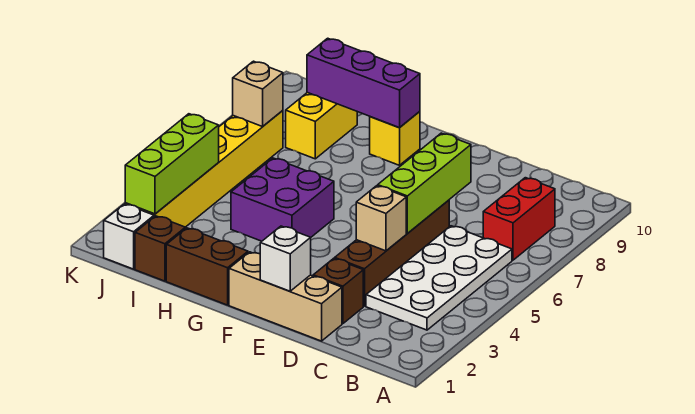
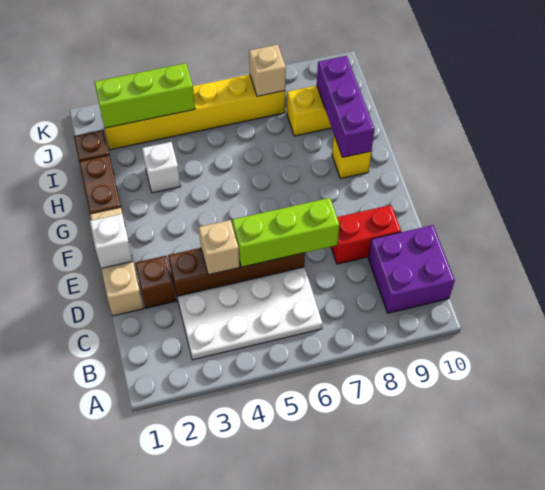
red 1x2 brick [483,178,555,260] -> red 1x2 brick moved to [331,205,401,264]
purple 2x2 brick [231,158,334,241] -> purple 2x2 brick moved to [368,225,455,313]
white 1x1 brick [104,204,154,269] -> white 1x1 brick moved to [142,142,181,193]

